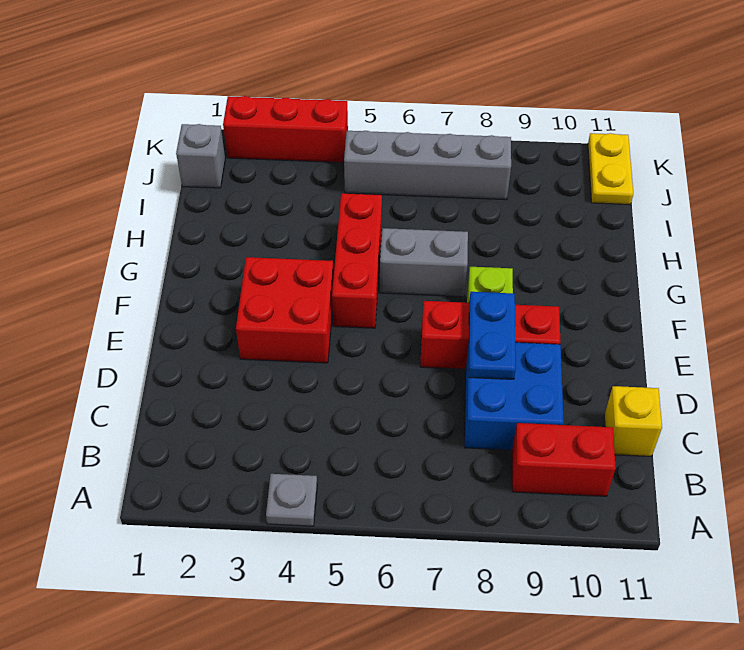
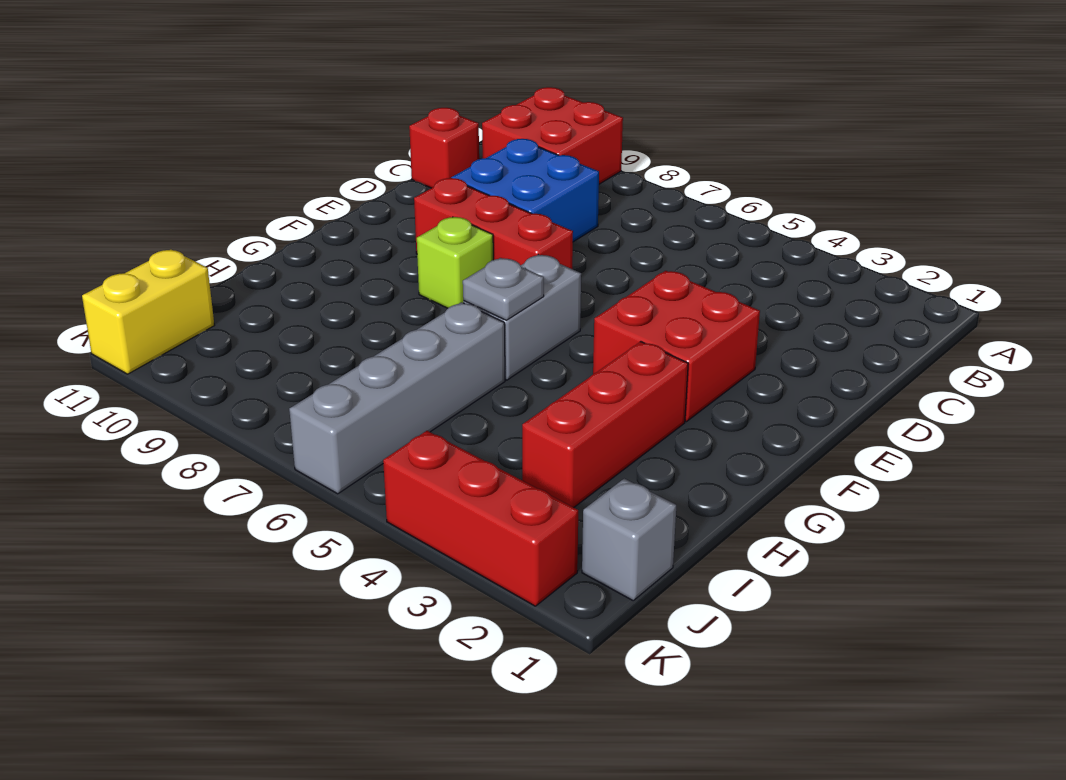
grey 1x1 plate [266,474,317,526] -> grey 1x1 plate moved to [463,258,544,320]
red 1x2 brick [512,423,616,496] -> red 2x2 brick [482,87,623,184]
yellow 1x1 brick [604,386,662,456] -> red 1x1 brick [409,108,479,188]
blue 1x2 plate [468,292,516,379] -> none
red 1x3 brick [332,193,382,328] -> red 1x3 brick moved to [522,342,688,507]
grey 1x2 brick [380,228,468,297] -> grey 1x2 brick turned to [463,254,581,380]
grey 1x4 brick [344,131,511,200] -> grey 1x4 brick turned to [289,302,505,494]
yellow 1x2 plate [588,133,633,205] -> yellow 1x2 brick [82,249,214,374]

